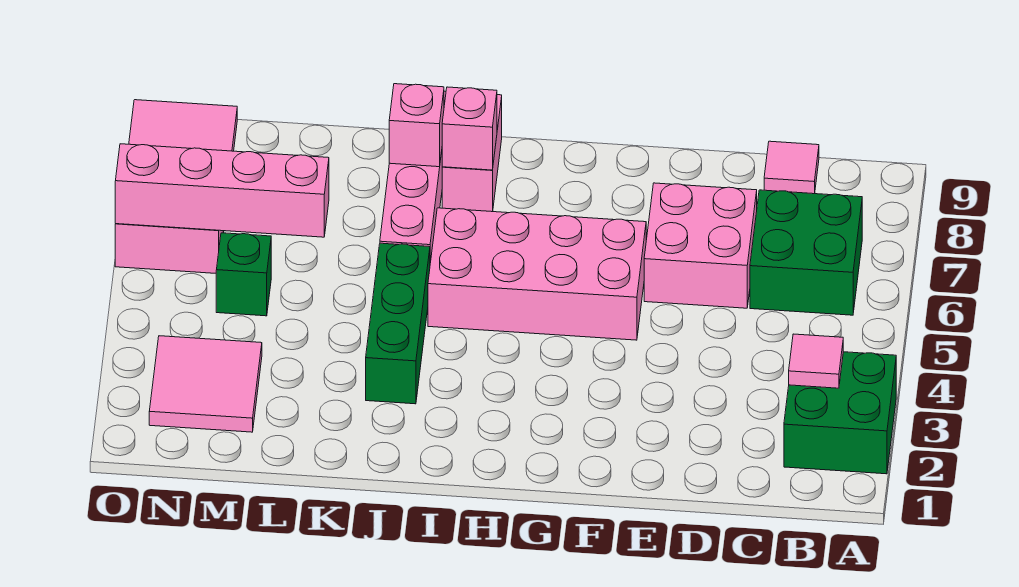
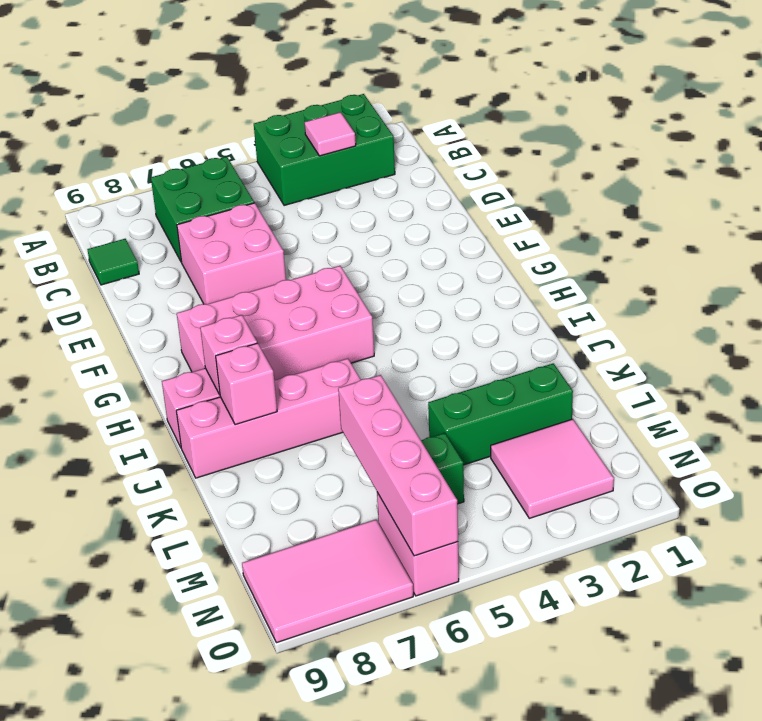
green 2x2 brick [784,352,896,474] -> green 2x3 brick [254,94,395,206]
pink 1x1 tile [764,141,819,194] -> green 1x1 tile [87,239,139,285]
pink 2x4 brick [428,208,646,340] -> pink 2x4 brick turned to [177,266,374,381]
green 1x3 brick [366,243,430,404] -> green 1x3 brick moved to [428,363,573,465]

